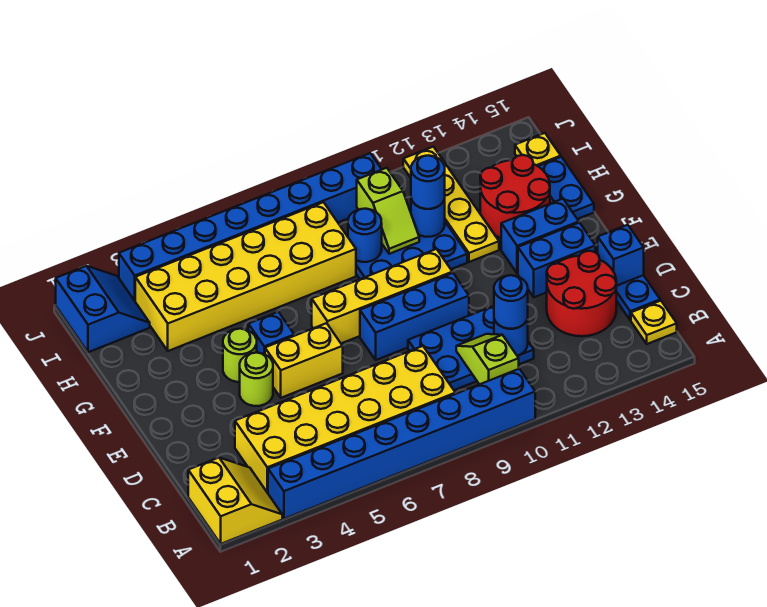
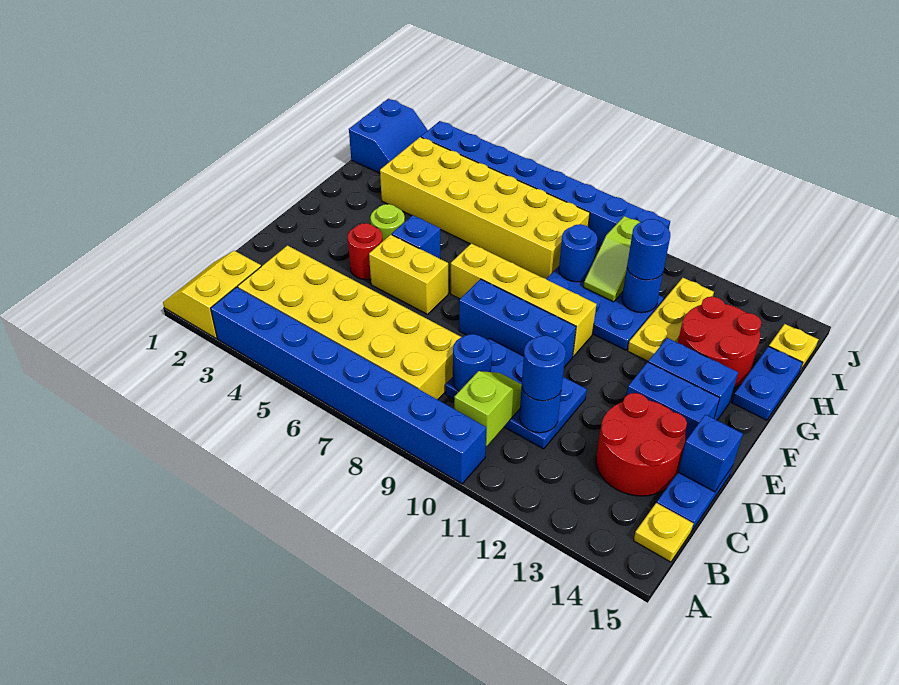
yellow 2x2 slope [188,458,282,544] -> yellow 2x2 slope turned to [163,251,261,338]
none -> blue 1x1 round brick [453,334,492,391]
lime 1x1 round brick [240,353,273,406] -> red 1x1 round brick [348,223,383,280]
yellow 1x4 plate [403,147,499,262] -> yellow 1x3 plate [628,278,714,361]

